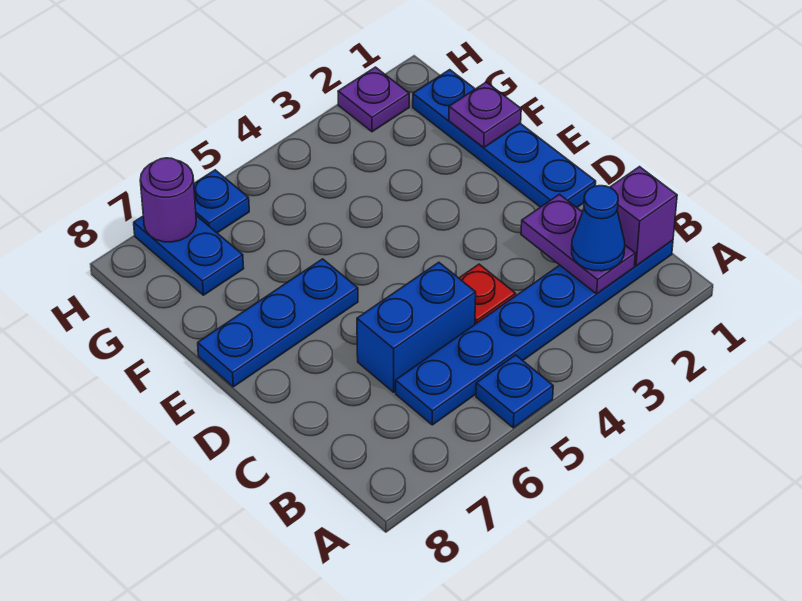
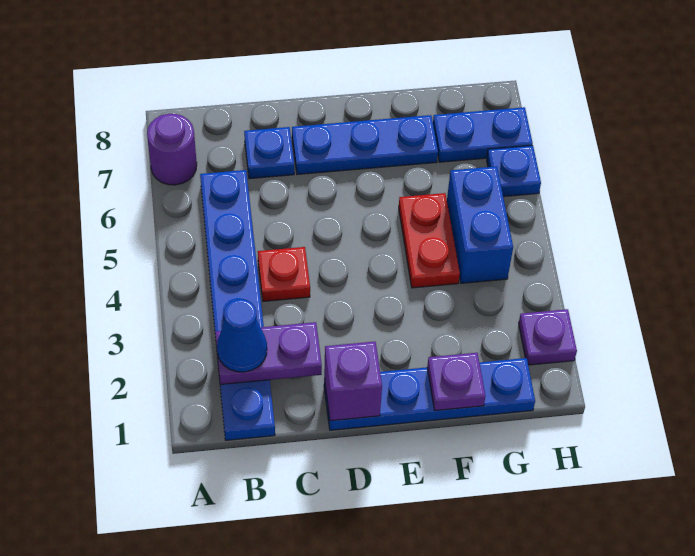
blue 1x1 plate [476,355,553,428] -> blue 1x1 plate moved to [244,127,294,179]
purple 1x1 brick [610,167,677,266] -> purple 1x1 brick moved to [324,342,382,421]
blue 1x2 brick [357,262,476,392] -> blue 1x2 brick moved to [447,166,513,283]
blue 1x3 plate [198,259,358,387] -> blue 1x3 plate turned to [292,115,438,174]
none -> red 1x2 plate [399,193,460,288]
purple 1x1 round brick [140,158,196,242] -> purple 1x1 round brick moved to [147,114,197,185]

